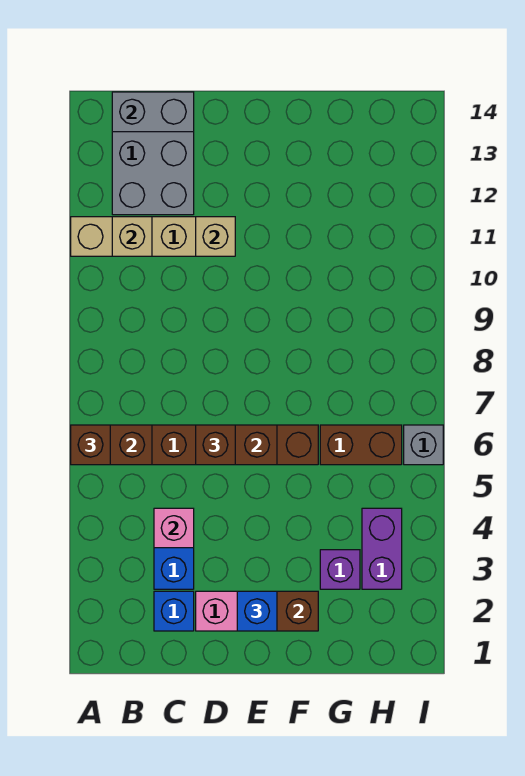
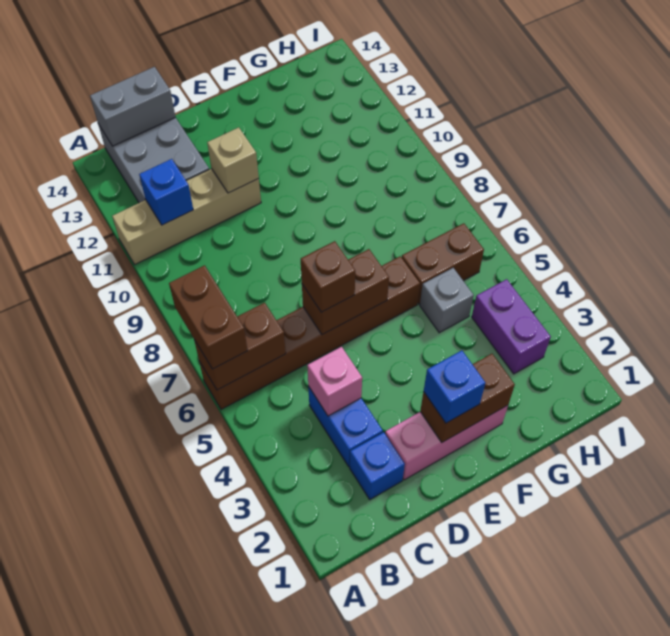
brown 1x1 brick [71,425,110,465] -> brown 1x2 brick [169,265,248,369]
tan 1x1 brick [112,217,152,256] -> blue 1x1 brick [139,159,193,225]
purple 1x1 brick [320,550,360,589] -> none
grey 1x1 brick [404,425,443,465] -> grey 1x1 brick moved to [420,268,474,333]

